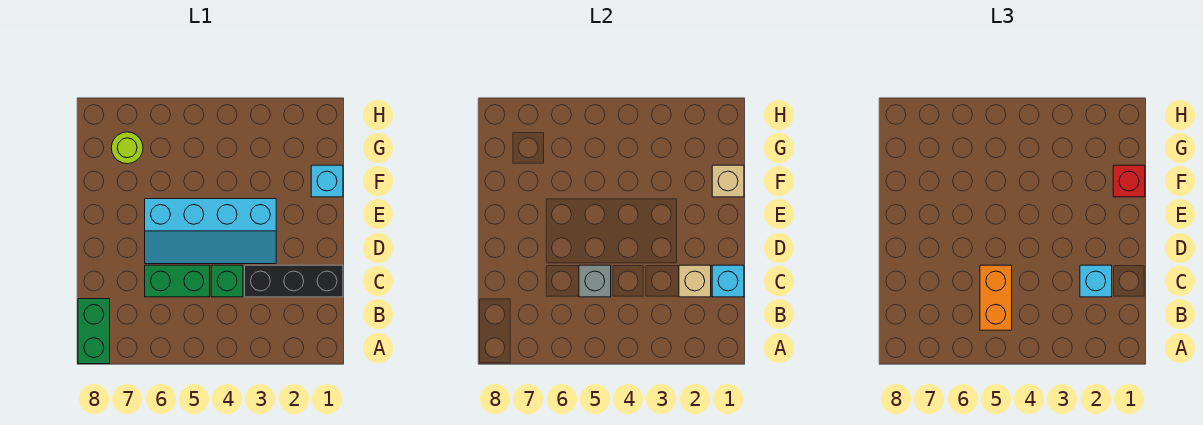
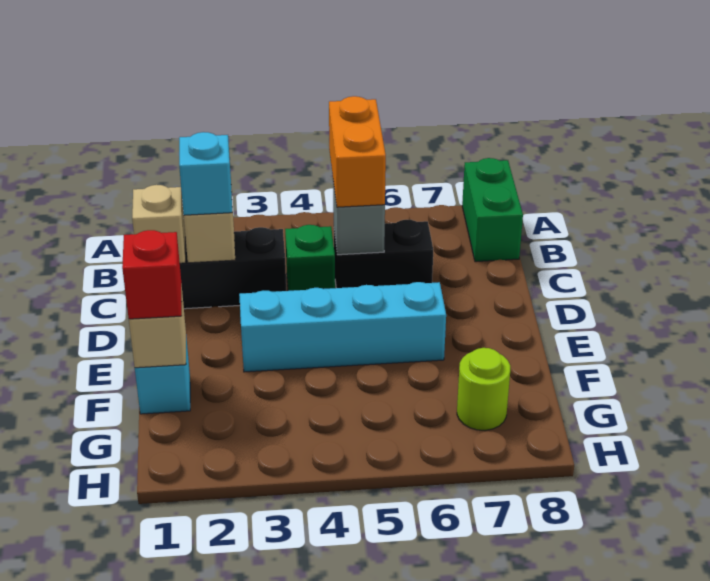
cyan 1x1 brick [712,265,744,297] -> tan 1x1 brick [132,185,185,263]
green 1x2 brick [145,265,210,297] -> black 1x2 brick [334,220,433,288]

